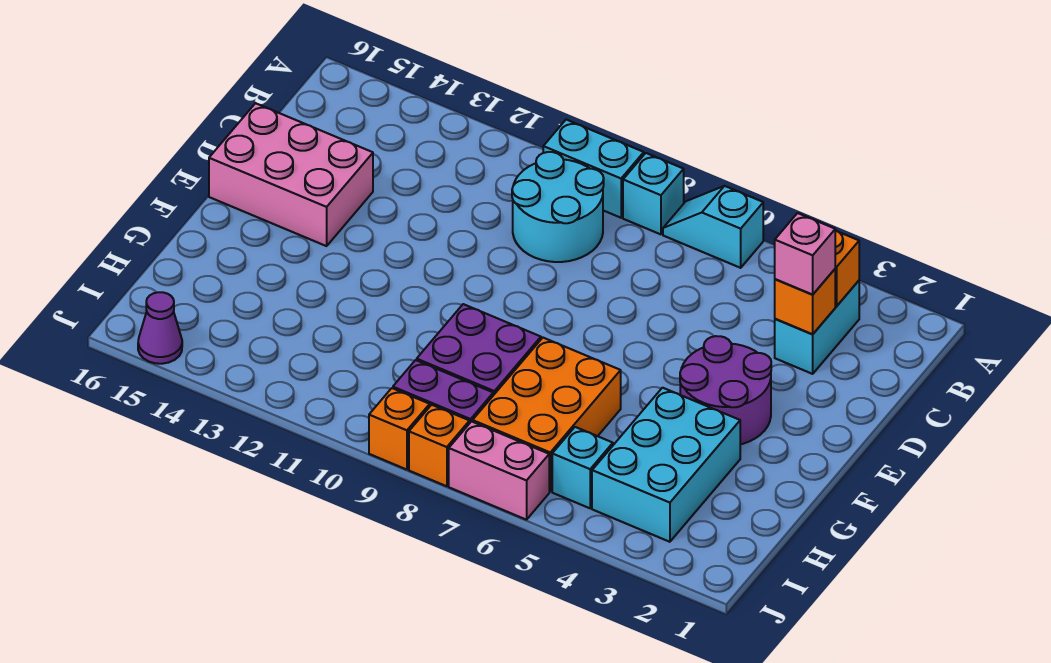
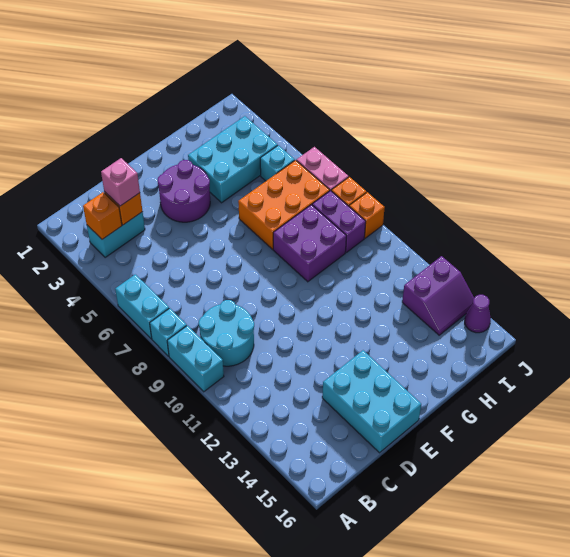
cyan 1x2 slope [663,186,763,268] -> cyan 1x2 brick [115,274,169,339]
pink 2x3 brick [209,103,373,246] -> cyan 2x3 brick [322,350,421,453]
none -> purple 2x2 slope [402,256,474,335]

